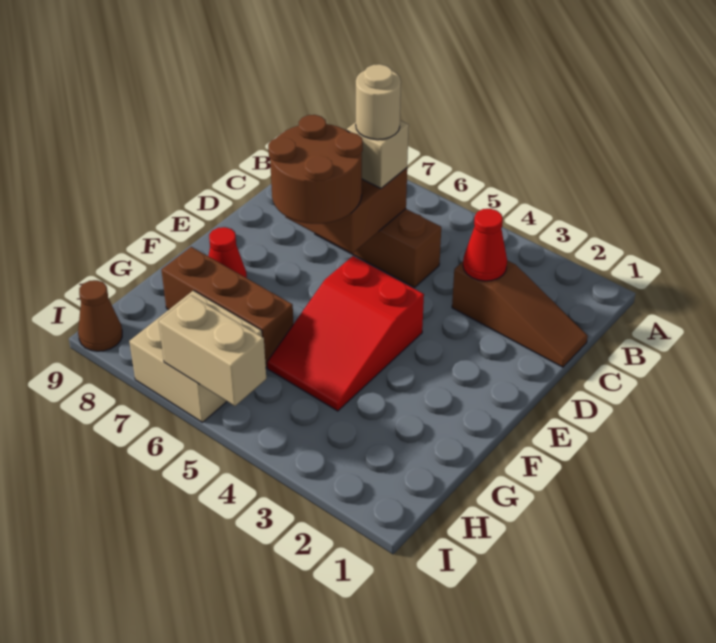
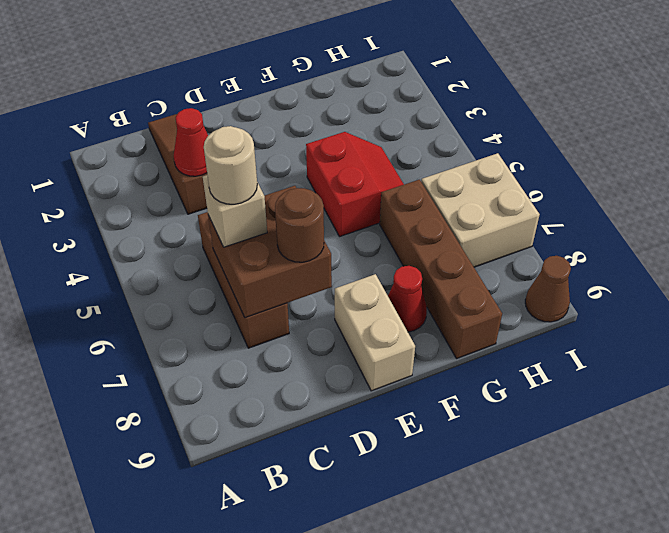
brown 2x2 round brick [268,115,363,224] -> brown 1x1 round brick [275,188,324,262]
red 2x3 slope [267,256,424,411] -> red 2x2 slope [306,132,404,237]
brown 1x3 brick [162,247,293,367] -> brown 1x4 brick [380,180,502,358]
tan 1x2 brick [159,295,266,406] -> tan 1x2 brick moved to [335,274,415,391]

